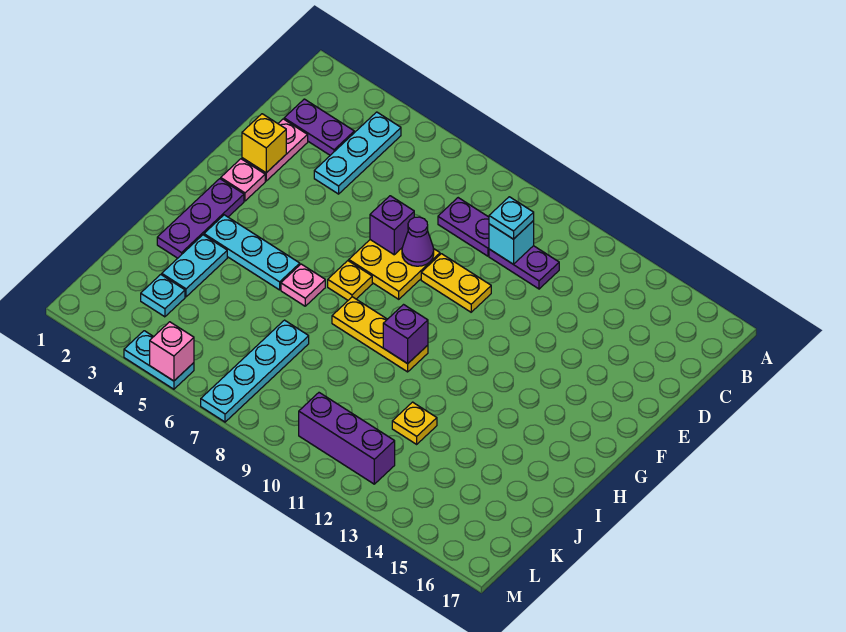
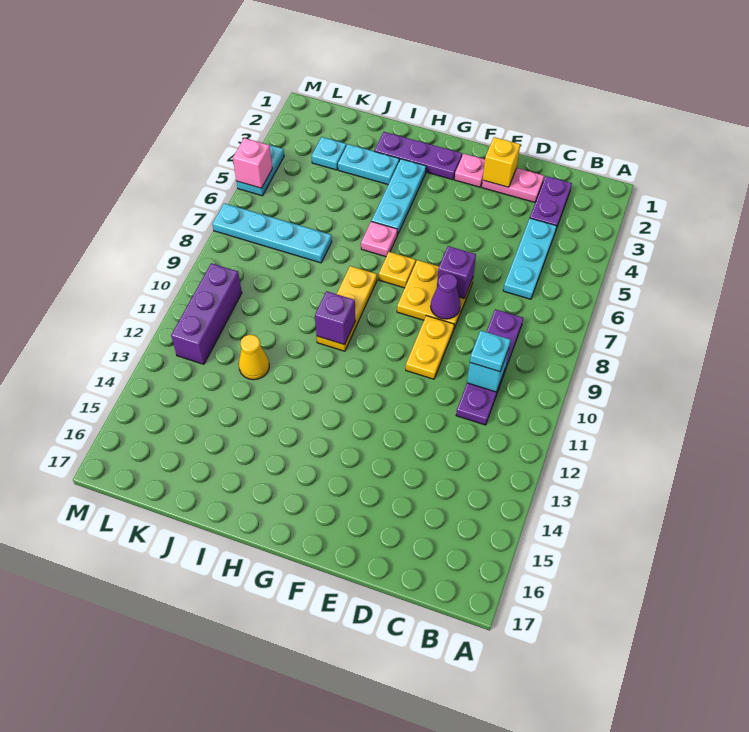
cyan 1x3 plate [314,112,401,194] -> cyan 1x3 plate turned to [503,218,557,299]
yellow 1x1 plate [392,402,437,444] -> yellow 1x1 cone [239,335,269,380]

